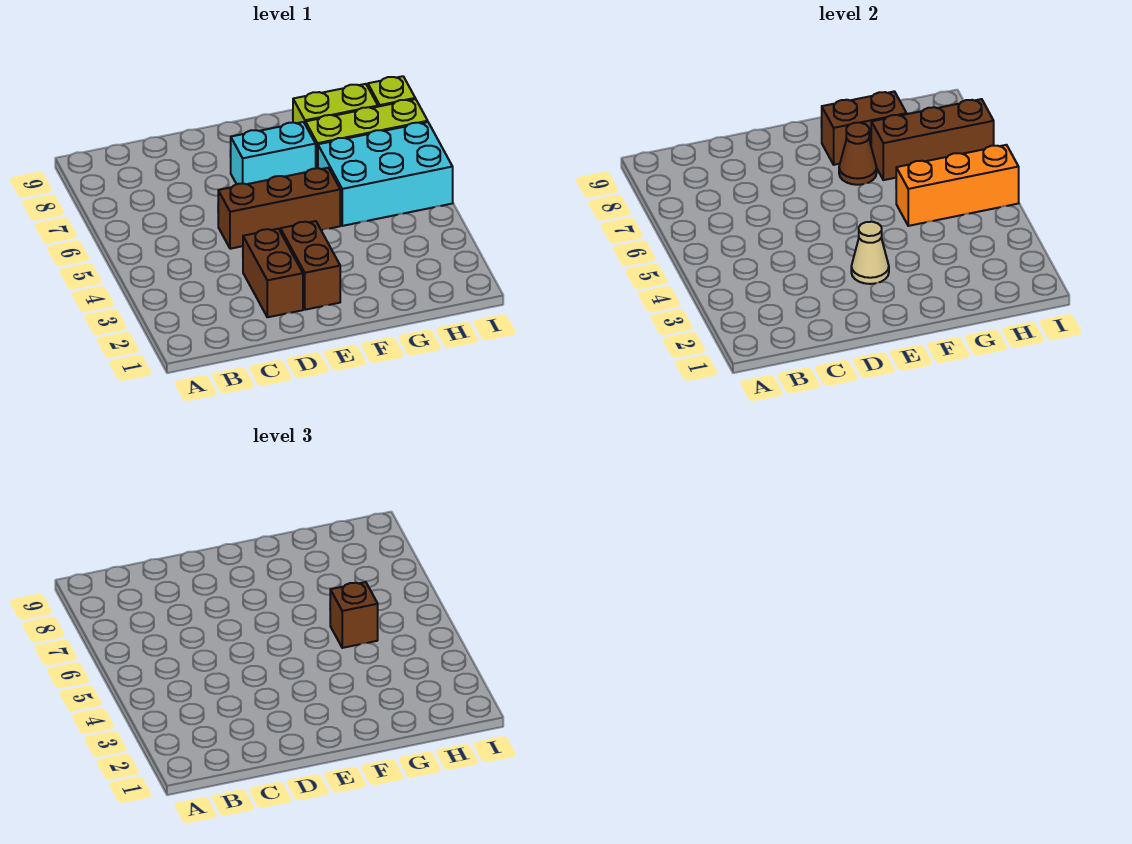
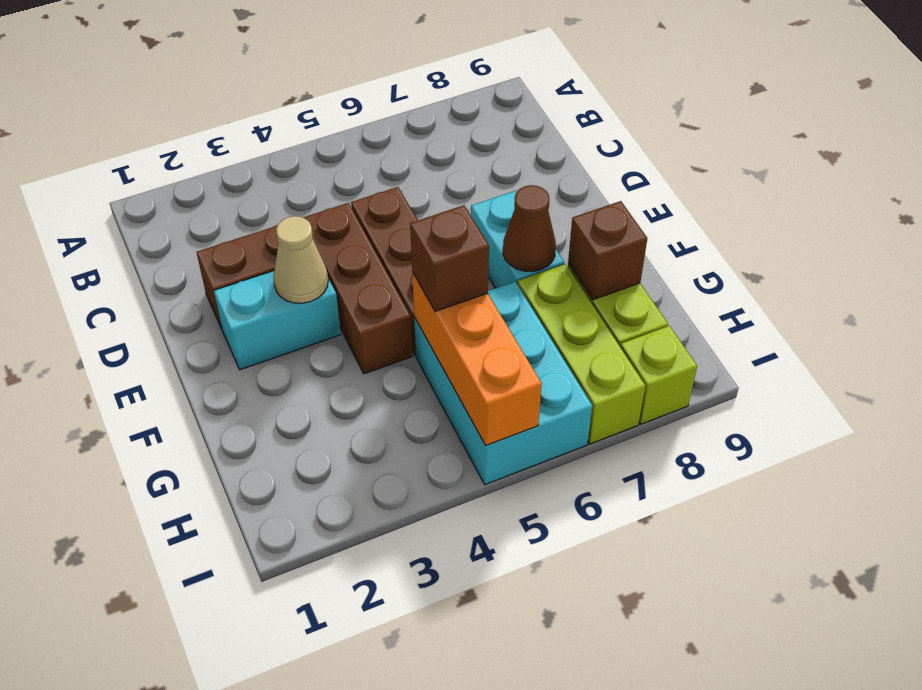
brown 1x2 brick [280,221,340,310] -> cyan 1x2 brick [214,271,341,370]
brown 1x2 brick [822,91,906,165] -> brown 1x1 brick [568,201,647,300]
brown 1x3 brick [871,99,994,180] -> brown 1x3 brick moved to [303,203,412,374]

